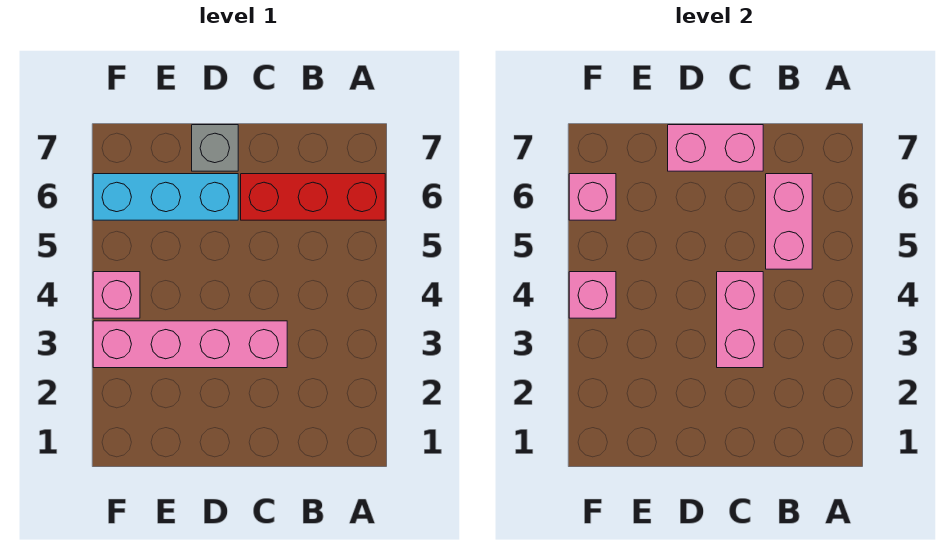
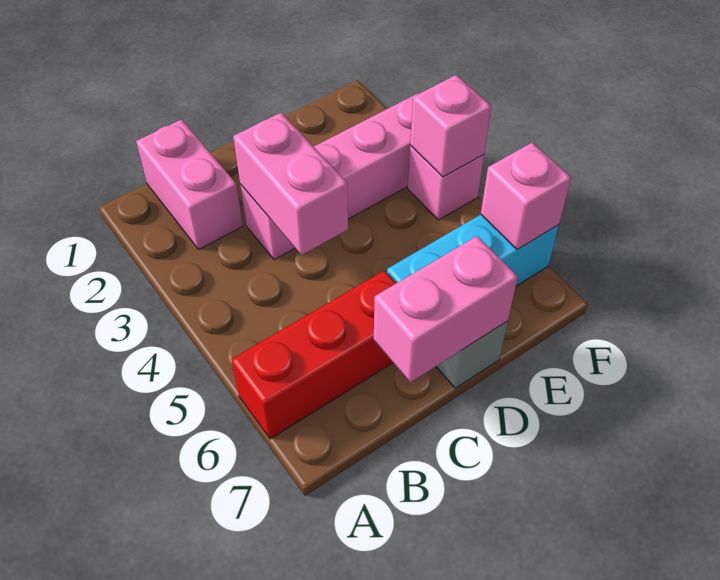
pink 1x2 brick [766,174,812,269] -> pink 1x2 brick moved to [136,119,243,249]

